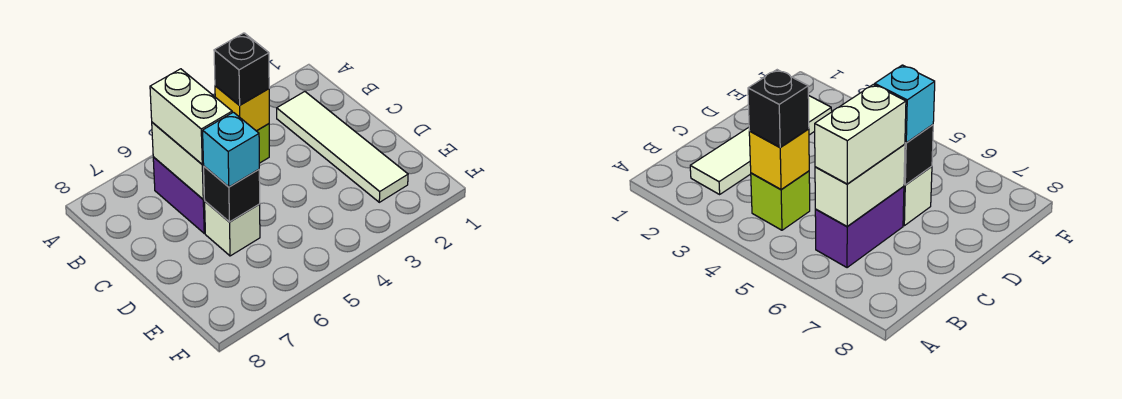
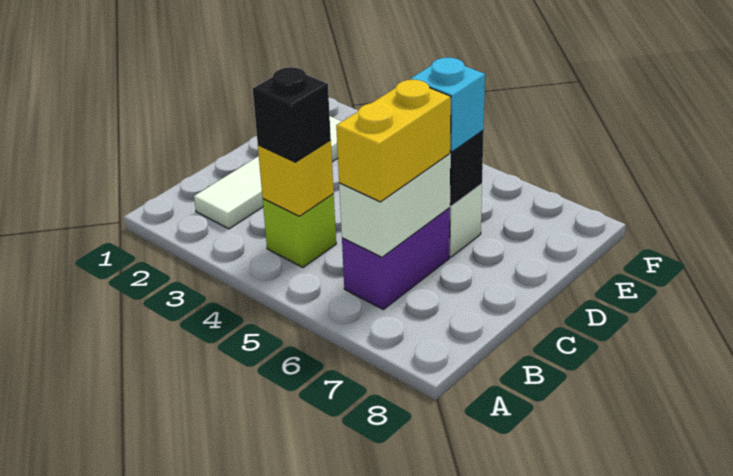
white 1x2 brick [150,69,232,165] -> yellow 1x2 brick [336,80,451,202]

